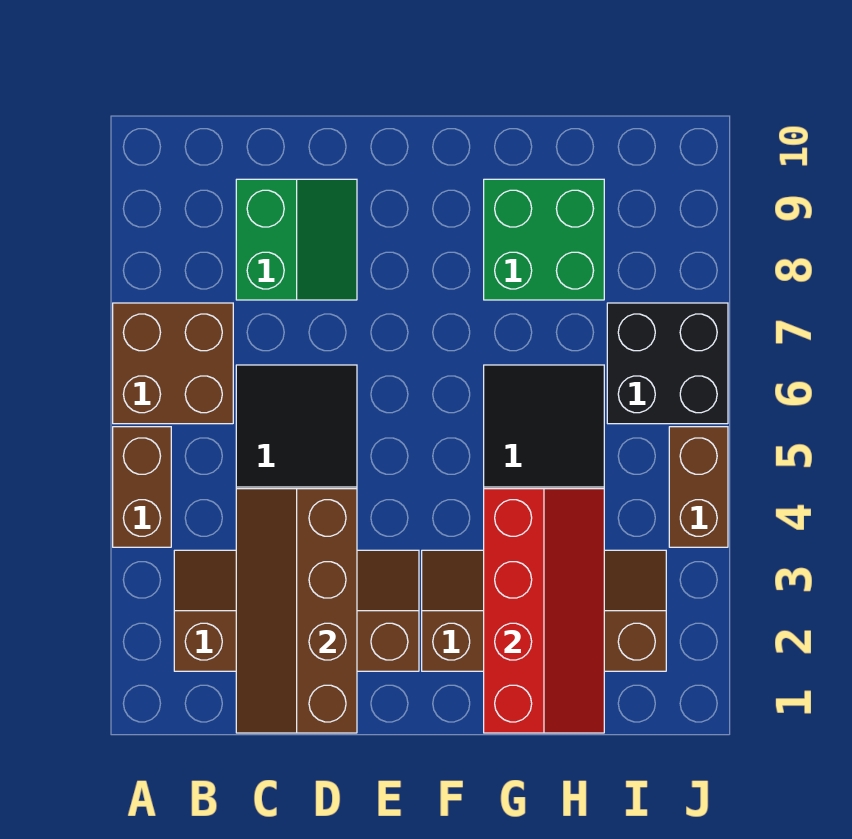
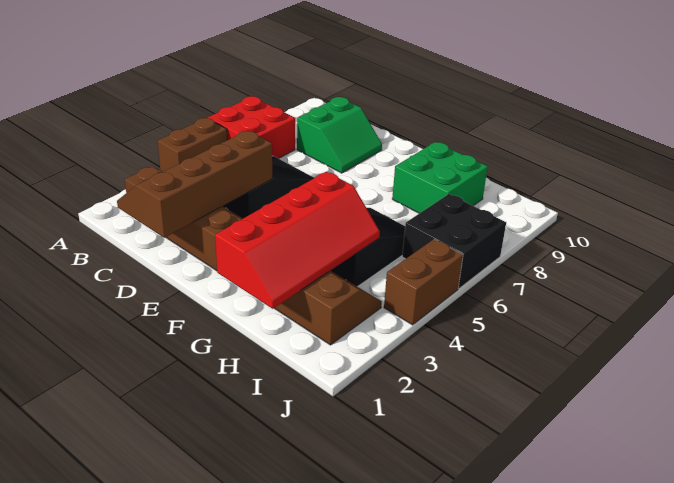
brown 2x2 brick [113,303,233,424] -> red 2x2 brick [208,96,295,159]

